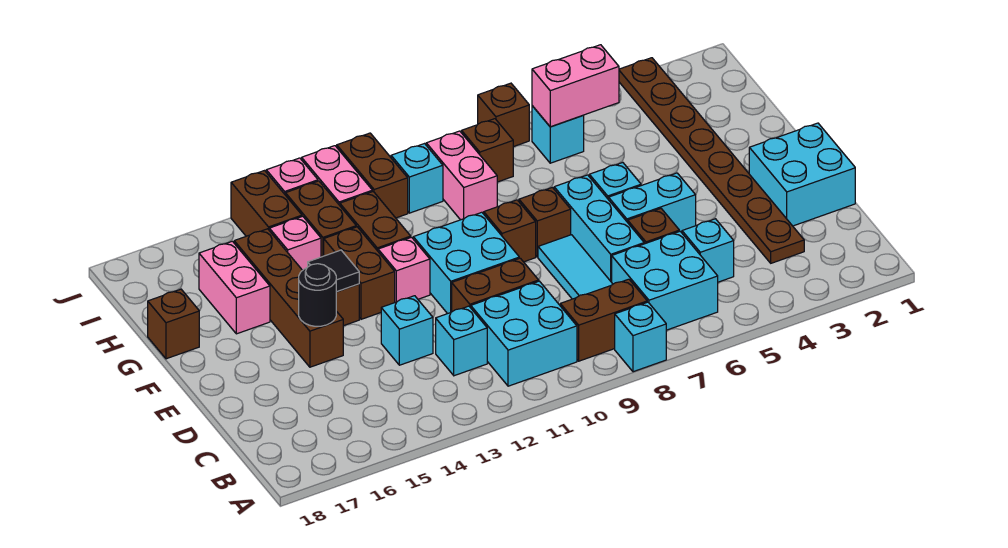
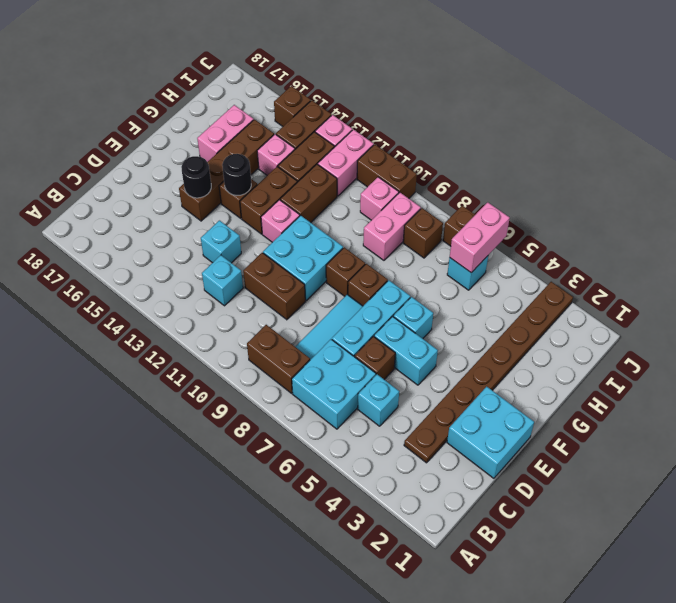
cyan 1x1 brick [615,302,666,372] -> none
cyan 2x2 brick [471,281,577,386] -> none
black 1x1 tile [308,250,359,292] -> black 1x1 round brick [222,154,251,196]
brown 1x1 brick [148,289,199,359] -> brown 1x1 brick moved to [274,86,311,126]
pink 1x2 brick [532,45,619,127] -> pink 1x2 brick turned to [450,202,510,273]
cyan 1x1 brick [391,144,443,213] -> pink 1x1 brick [360,177,399,220]
brown 1x2 brick [337,133,408,218] -> brown 1x2 brick turned to [357,144,417,198]

